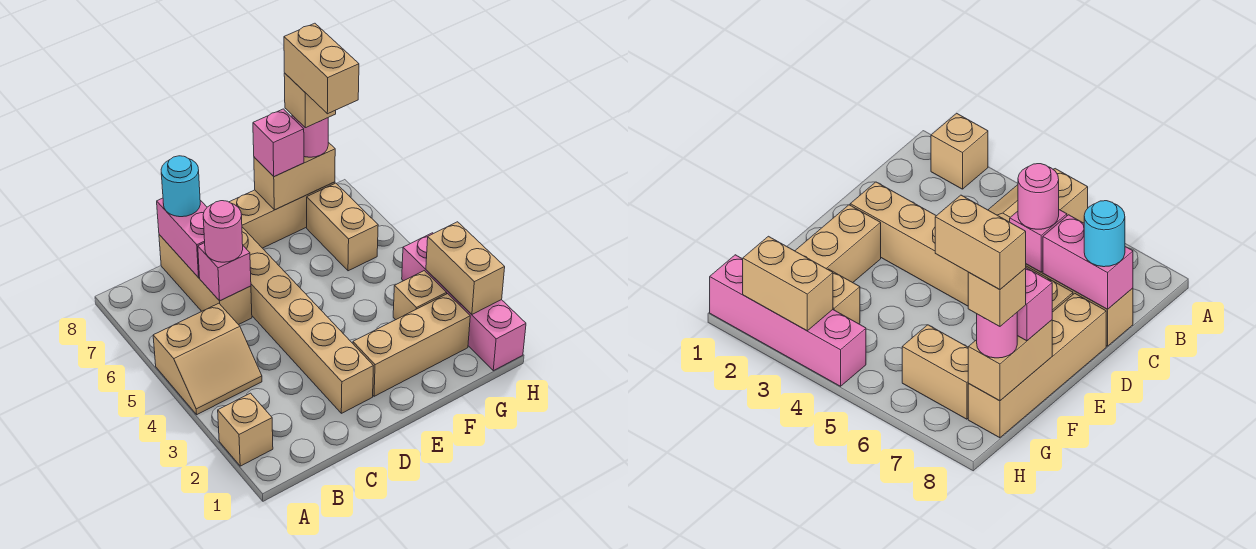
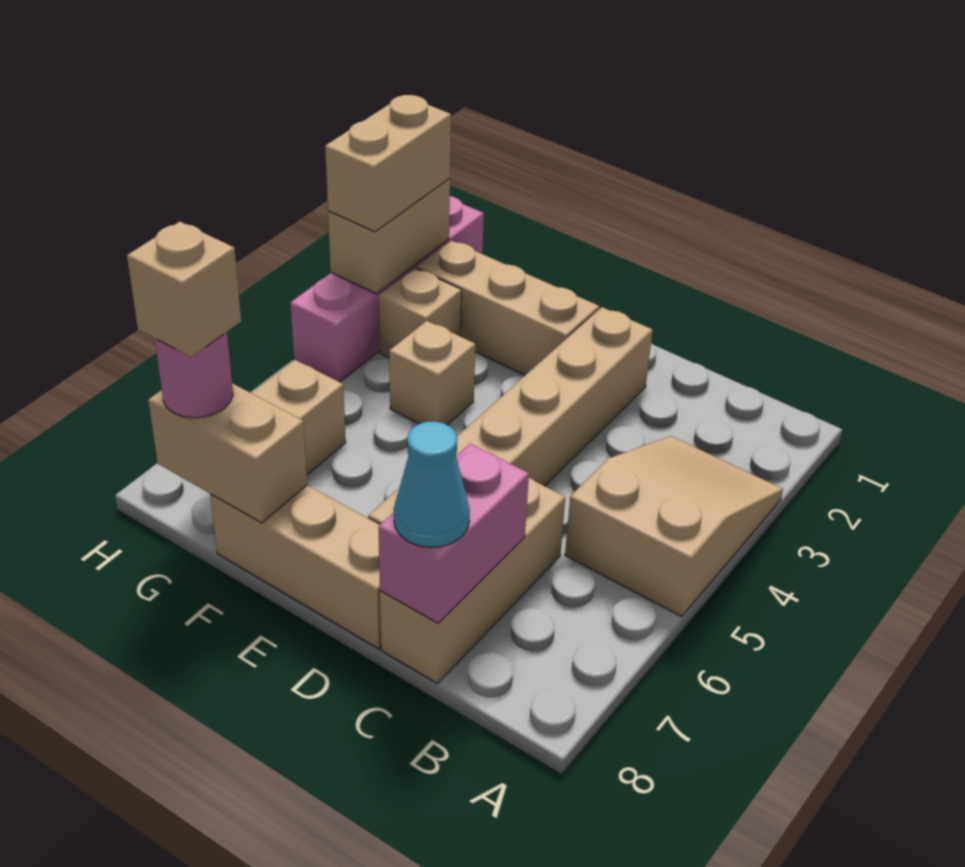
tan 1x1 brick [218,393,273,466] -> tan 1x1 brick moved to [389,321,476,425]
tan 2x2 slope [153,303,262,414] -> tan 2x3 slope [565,436,783,617]
pink 1x1 brick [198,243,251,301] -> none
pink 1x1 round brick [203,201,243,262] -> none
cyan 1x1 round brick [161,156,200,217] -> cyan 1x1 cone [394,422,470,548]
tan 1x4 brick [230,182,335,248] -> tan 1x3 brick [210,485,381,649]
pink 1x1 brick [253,109,304,177] -> none
tan 1x2 brick [284,23,359,114] -> tan 1x2 brick moved to [325,95,451,232]

